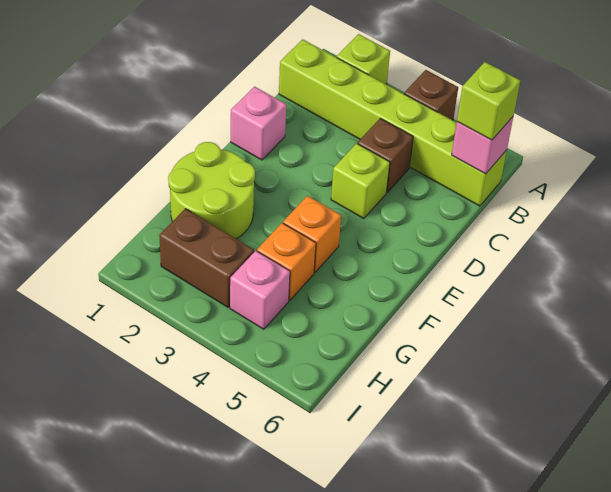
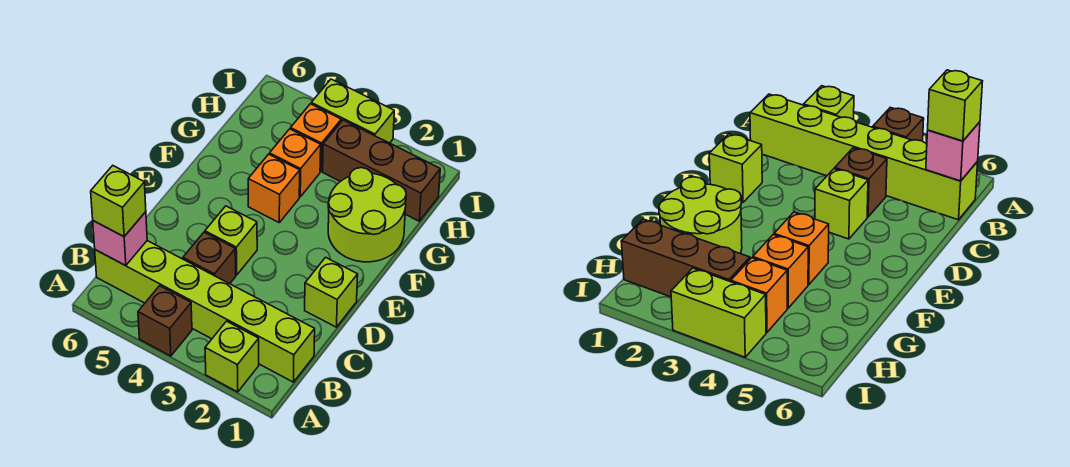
pink 1x1 brick [231,87,286,160] -> lime 1x1 brick [305,257,358,327]
brown 1x2 brick [159,209,254,307] -> brown 1x3 brick [323,120,440,221]
pink 1x1 brick [230,251,290,329] -> orange 1x1 brick [291,104,341,171]
none -> lime 1x2 brick [311,79,394,143]

